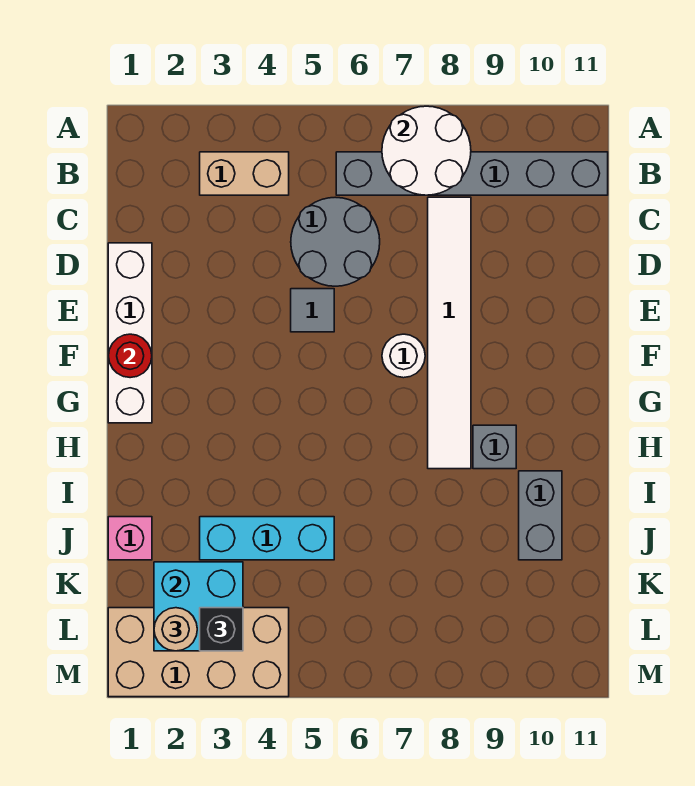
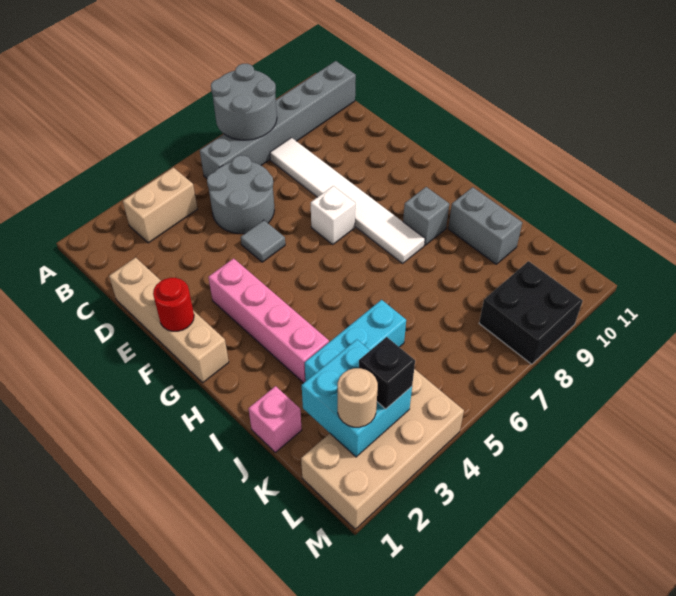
white 2x2 round brick [382,106,471,195] -> grey 2x2 round brick [211,64,277,140]
white 1x4 brick [108,243,152,423] -> tan 1x4 brick [109,258,229,383]
none -> pink 1x4 brick [208,258,329,383]
white 1x1 round brick [382,334,425,378] -> white 1x1 brick [311,186,355,244]
none -> black 2x2 brick [479,261,583,364]

